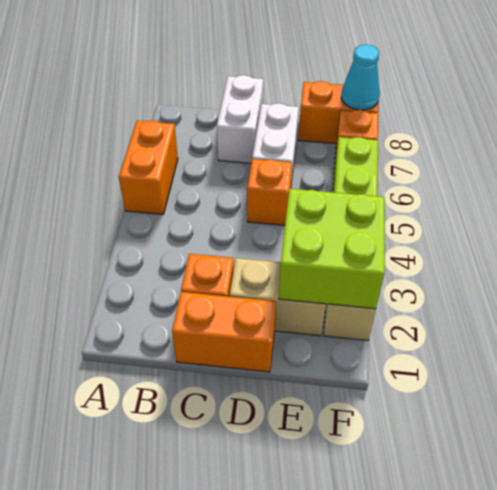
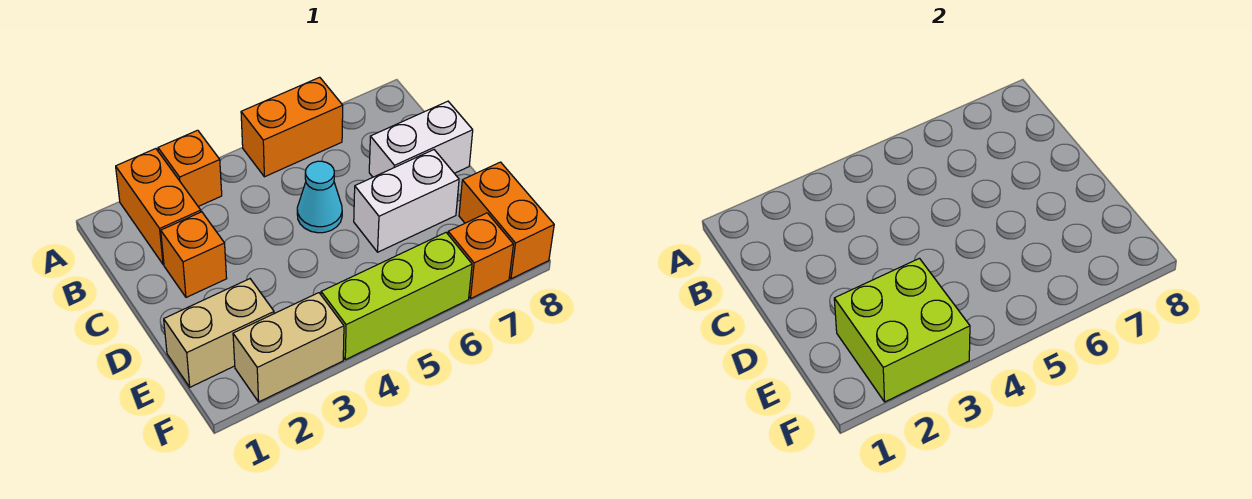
orange 1x2 brick [172,292,276,372] -> orange 1x2 brick moved to [116,149,201,264]
tan 1x2 brick [230,258,326,336] -> tan 1x2 brick turned to [164,279,274,387]
orange 1x1 brick [247,159,292,225] -> orange 1x1 brick moved to [158,130,222,206]
cyan 1x1 cone [341,45,380,110] -> cyan 1x1 cone moved to [297,161,342,233]

